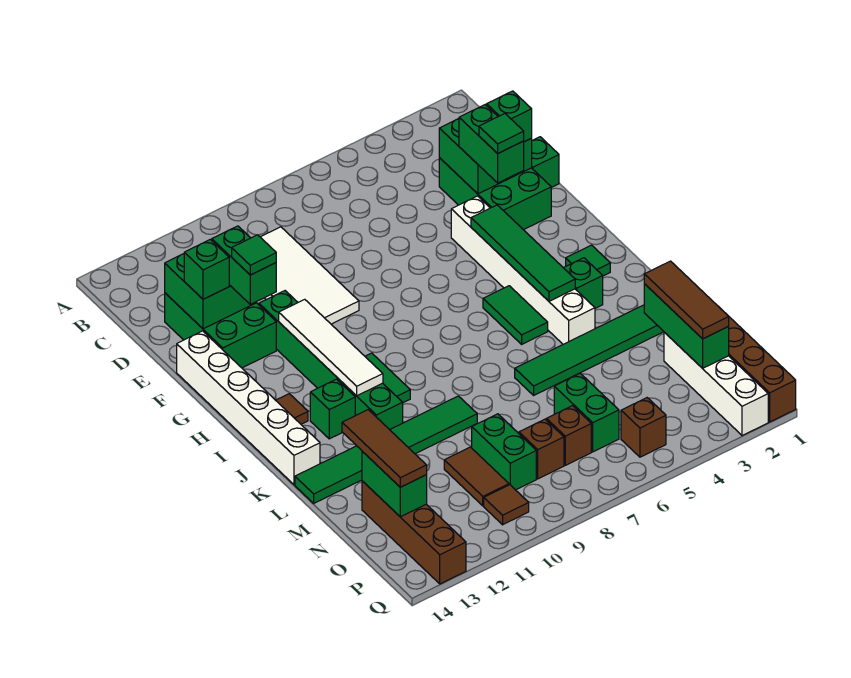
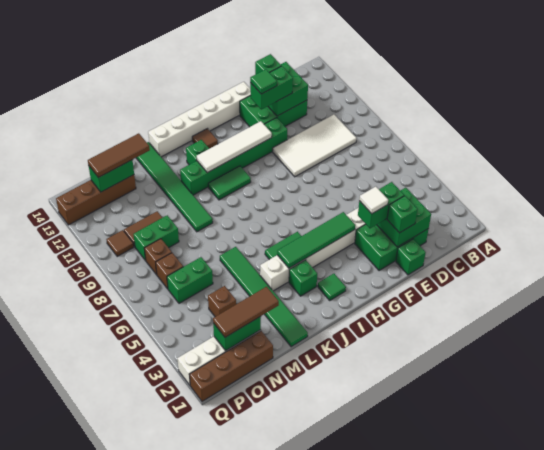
green 1x1 tile [479,114,524,154] -> white 1x1 tile [359,187,388,214]
green 1x3 brick [644,284,729,368] -> green 1x2 brick [213,316,261,351]
brown 1x1 brick [621,398,666,457] -> brown 1x1 brick moved to [208,286,236,317]

